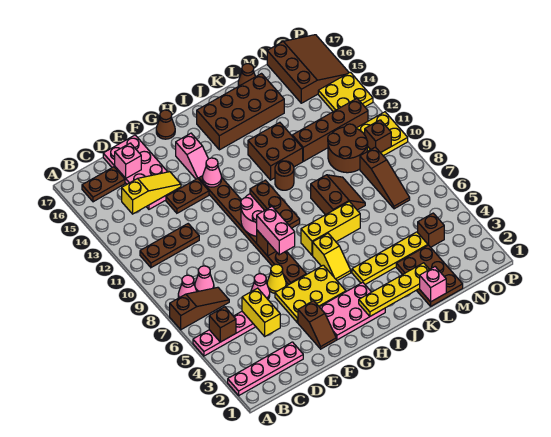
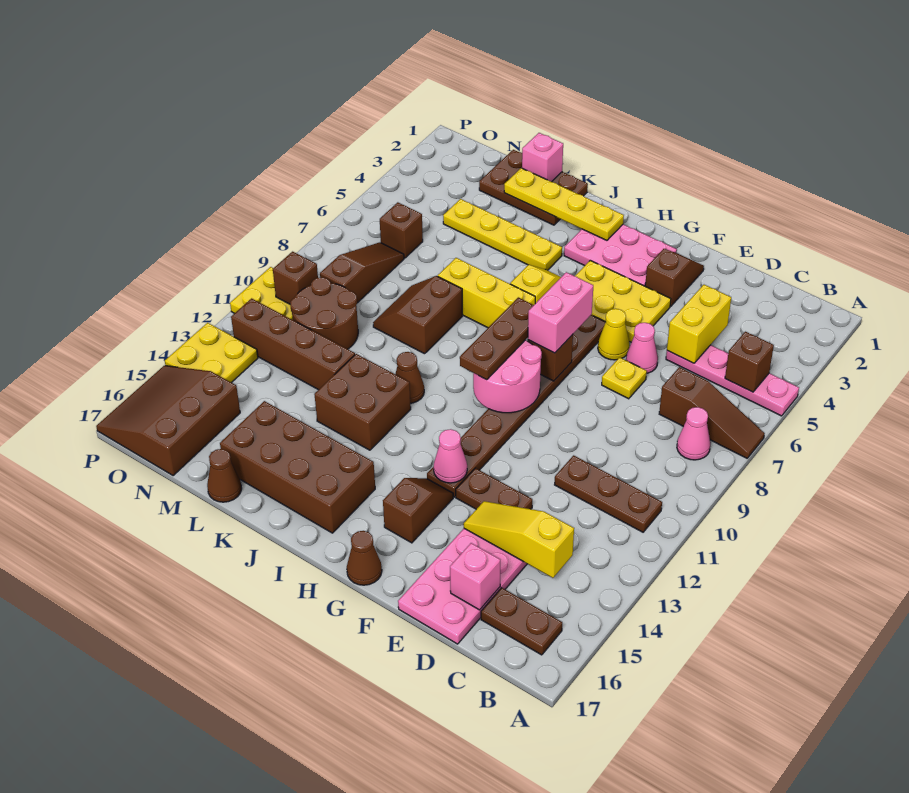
pink 1x4 plate [228,342,303,395] -> none
brown 1x3 slope [170,287,229,330] -> brown 1x3 slope turned to [659,367,765,458]
pink 1x1 cone [195,266,214,292] -> none
none -> yellow 1x1 plate [602,357,647,399]
pink 1x2 slope [176,133,208,179] -> brown 1x2 slope [383,478,453,543]
brown 1x1 round brick [275,161,294,190] -> brown 1x1 cone [395,352,424,403]
brown 2x3 plate [396,245,463,306] -> brown 2x3 plate turned to [479,150,588,225]
brown 1x1 brick [418,213,444,247] -> brown 1x1 brick moved to [380,202,423,258]

